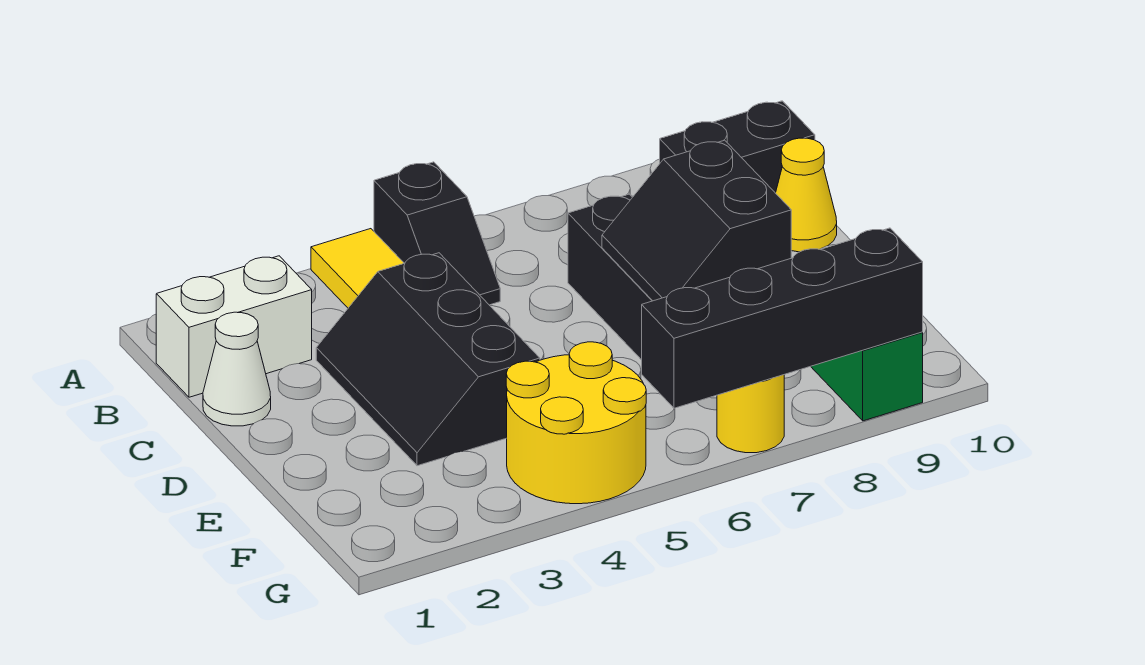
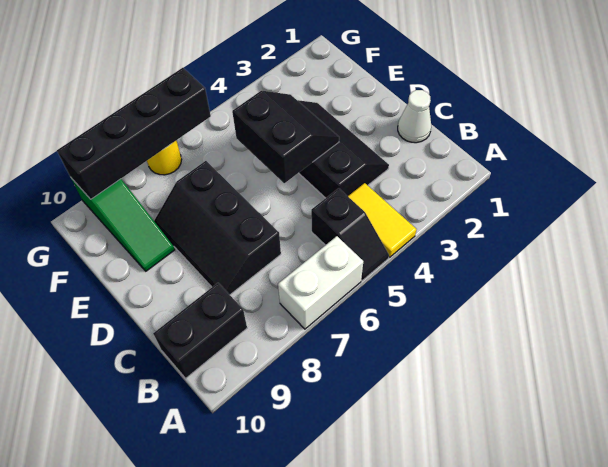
black 1x2 slope [374,162,500,305] -> black 1x2 slope turned to [311,188,389,280]
white 1x2 brick [156,256,312,397] -> white 1x2 brick moved to [278,236,363,329]
yellow 1x1 cone [776,138,837,252] -> none
black 2x2 slope [602,140,791,301] -> black 2x2 slope moved to [232,91,339,183]
yellow 2x2 round brick [506,342,646,504] -> none

